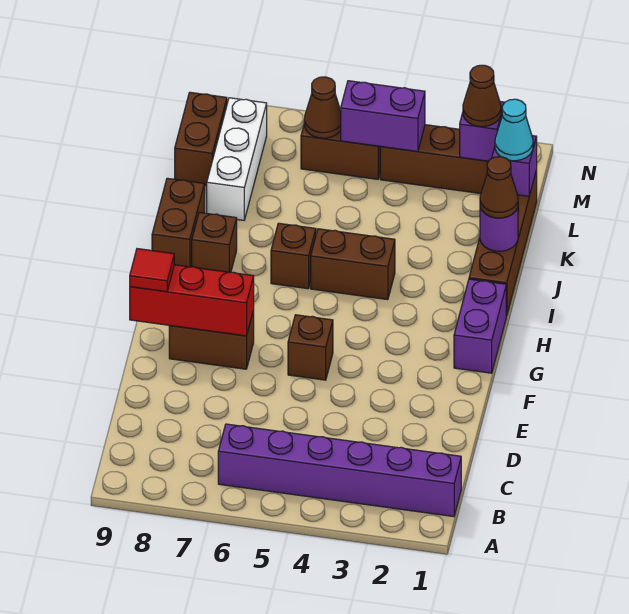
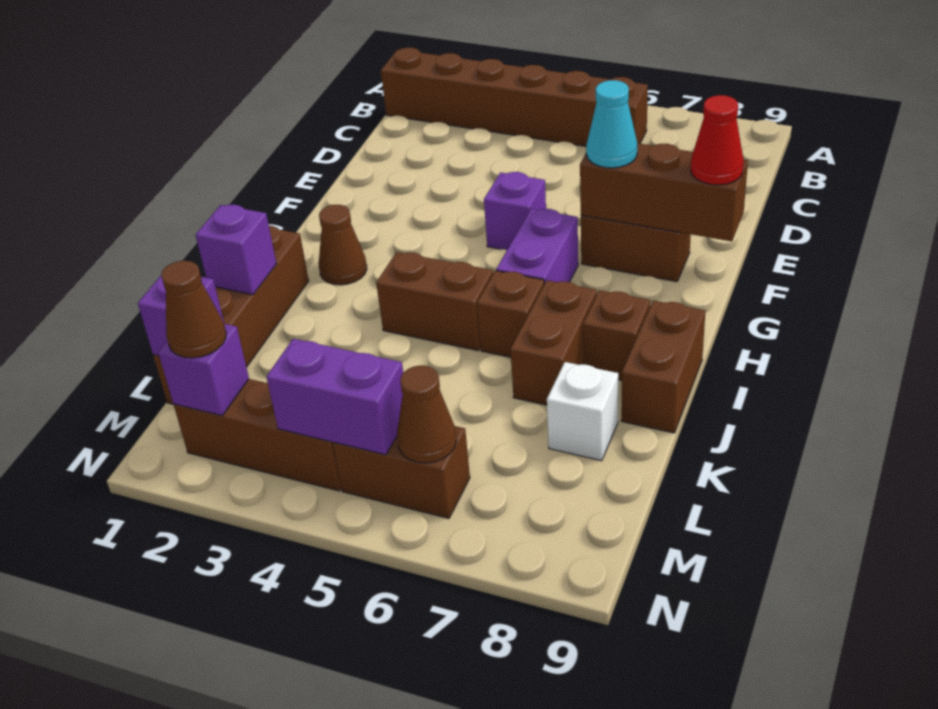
purple 1x6 brick [218,424,461,517] -> brown 1x6 brick [381,48,648,146]
brown 1x1 brick [288,315,333,380] -> purple 1x1 brick [484,172,546,250]
red 1x3 brick [130,265,254,336] -> brown 1x3 brick [580,143,748,241]
red 1x1 tile [130,249,174,292] -> red 1x1 cone [691,95,744,185]
purple 1x2 brick [454,279,506,373] -> purple 1x2 brick moved to [496,209,578,284]
purple 1x1 round brick [480,208,518,251] -> purple 1x1 brick [196,205,276,295]
brown 1x1 cone [480,157,518,218] -> brown 1x1 cone moved to [319,205,367,285]
white 1x3 brick [207,98,267,220] -> white 1x1 brick [547,362,618,461]
cyan 1x1 cone [495,99,533,161] -> cyan 1x1 cone moved to [586,80,637,168]
brown 1x2 brick [175,92,227,186] -> brown 1x2 brick moved to [511,280,597,405]

